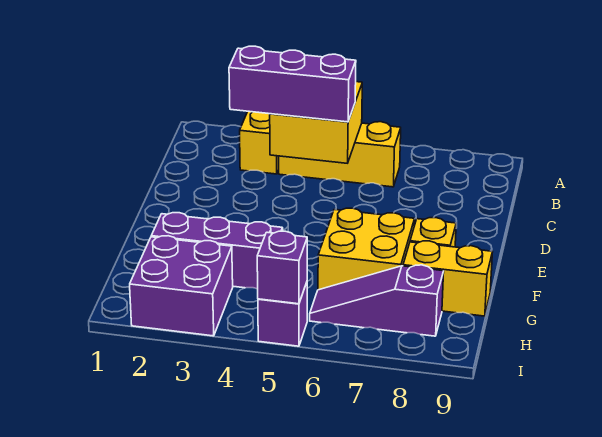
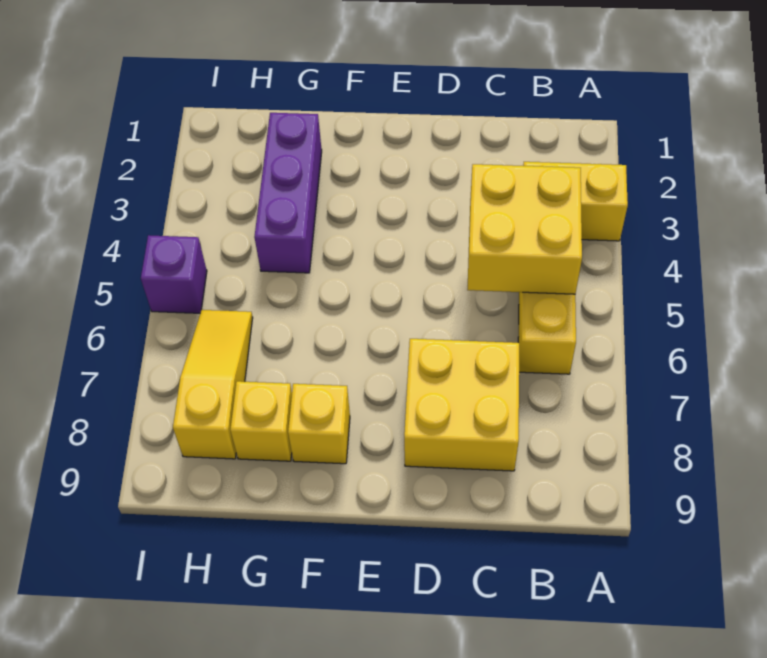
purple 1x3 brick [229,46,356,122] -> none
yellow 2x2 brick [318,208,415,290] -> yellow 2x2 brick moved to [404,339,519,471]
yellow 1x2 brick [403,241,492,316] -> yellow 1x1 brick [230,381,292,461]
purple 2x2 brick [130,236,233,336] -> none
purple 1x3 slope [310,265,444,336] -> yellow 1x3 slope [173,310,253,459]
purple 1x1 brick [257,231,307,304] -> none

